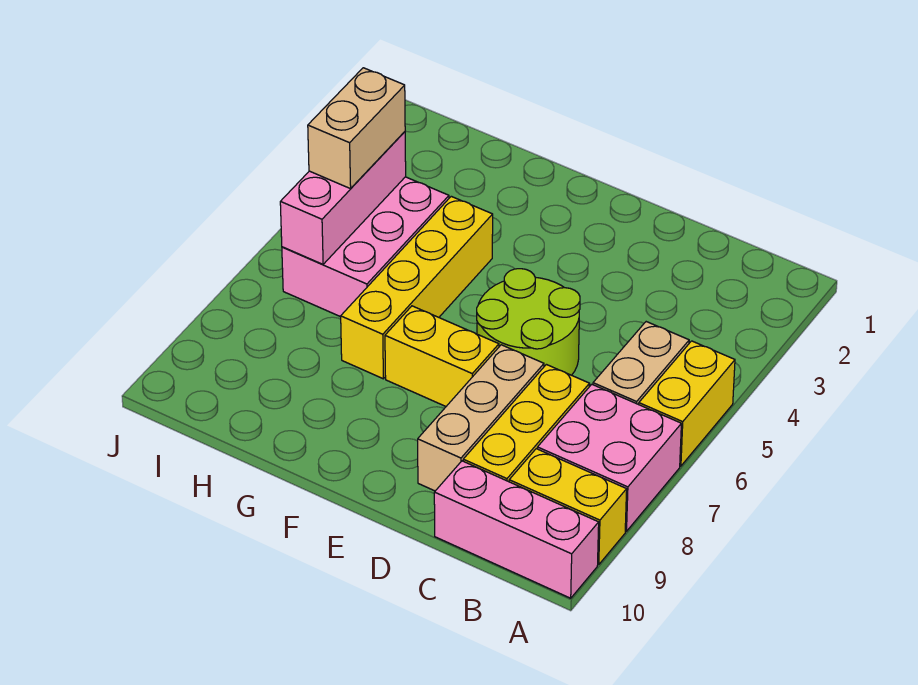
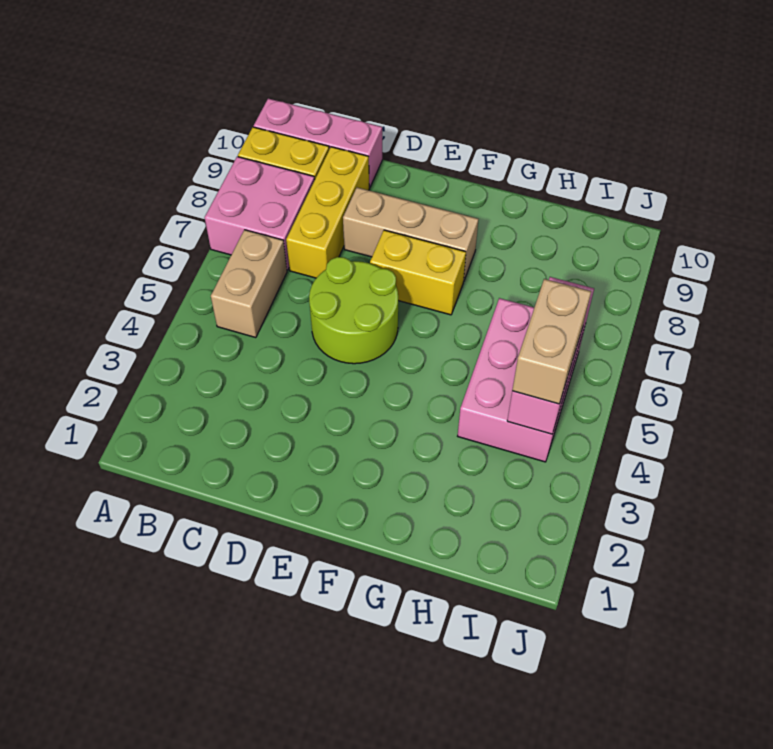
yellow 1x2 brick [639,341,735,466] -> none
tan 1x3 brick [418,345,544,491] -> tan 1x3 brick turned to [343,188,479,280]
yellow 1x4 brick [341,196,493,379] -> none

